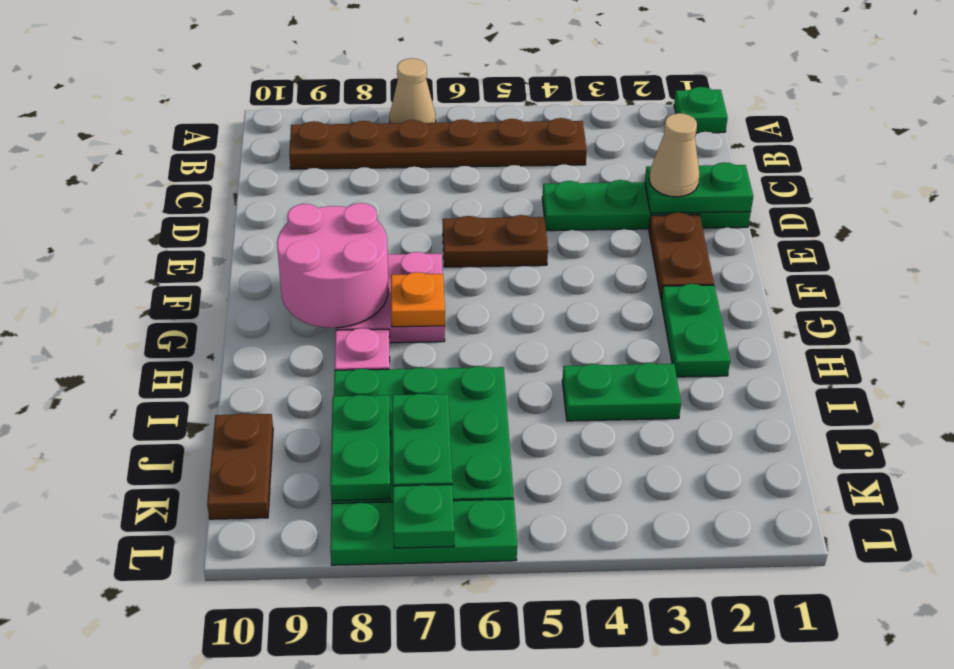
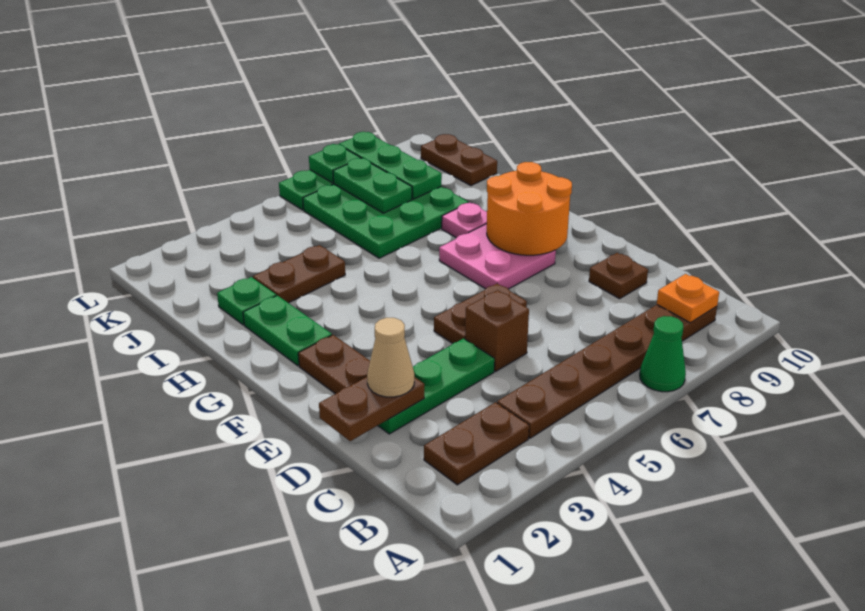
green 1x1 plate [674,87,728,133] -> green 1x1 plate moved to [217,277,276,325]
tan 1x1 cone [390,58,436,123] -> green 1x1 cone [640,316,686,392]
none -> brown 1x2 plate [424,402,529,485]
green 1x4 plate [542,180,751,231] -> green 1x3 plate [378,338,494,434]
green 1x2 plate [645,162,753,213] -> brown 1x2 plate [319,377,424,441]
none -> brown 1x1 brick [465,290,529,371]
none -> brown 1x1 plate [589,253,648,299]
pink 2x2 round brick [277,203,389,328] -> orange 2x2 round brick [487,162,572,255]
orange 1x1 plate [391,272,445,327] -> orange 1x1 plate moved to [657,274,719,323]
green 1x2 plate [562,363,681,421] -> brown 1x2 plate [253,245,345,303]
green 1x2 plate [330,395,390,501] -> green 1x3 plate [339,132,442,199]

